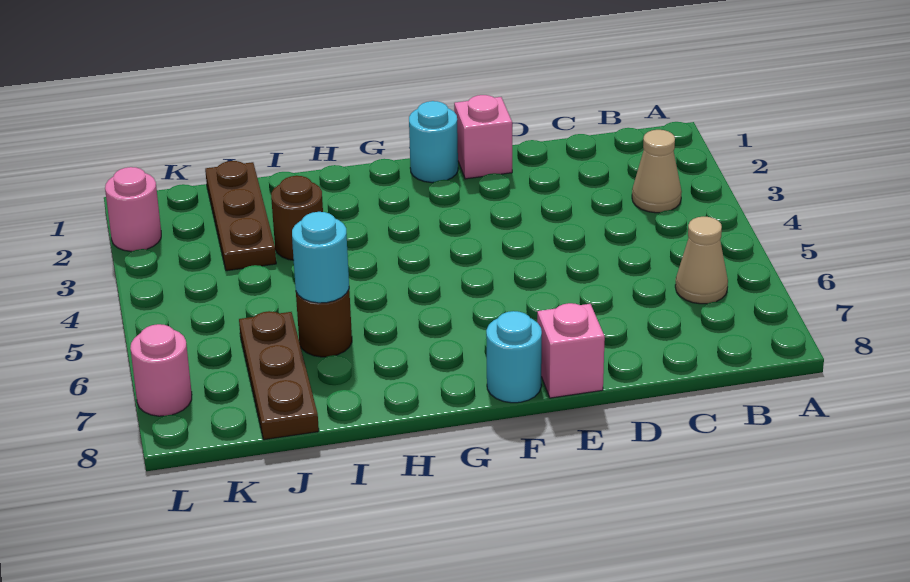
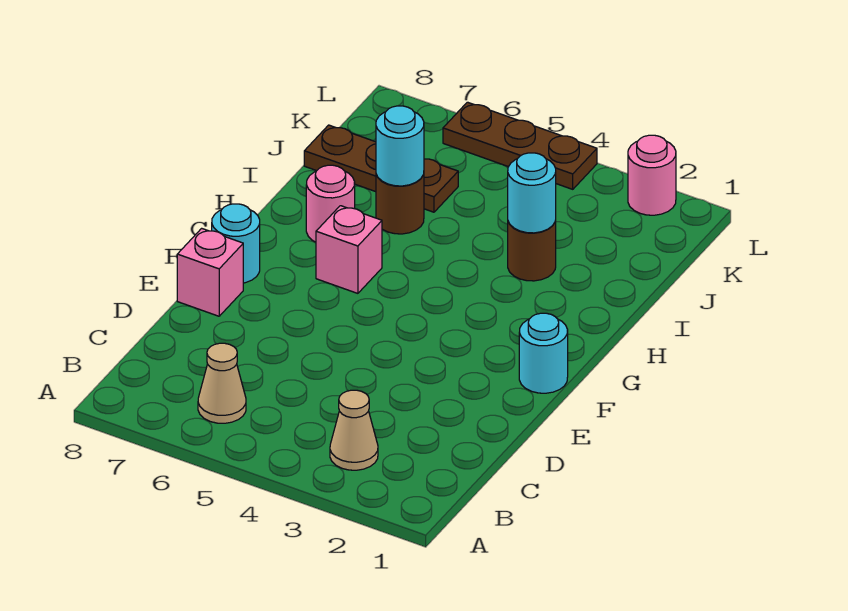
pink 1x1 brick [454,95,512,179] -> pink 1x1 brick moved to [316,206,382,293]
none -> cyan 1x1 round brick [508,153,556,233]
brown 1x3 plate [205,161,276,271] -> brown 1x3 plate moved to [443,102,597,189]
pink 1x1 round brick [130,324,192,416] -> pink 1x1 round brick moved to [306,165,355,242]

